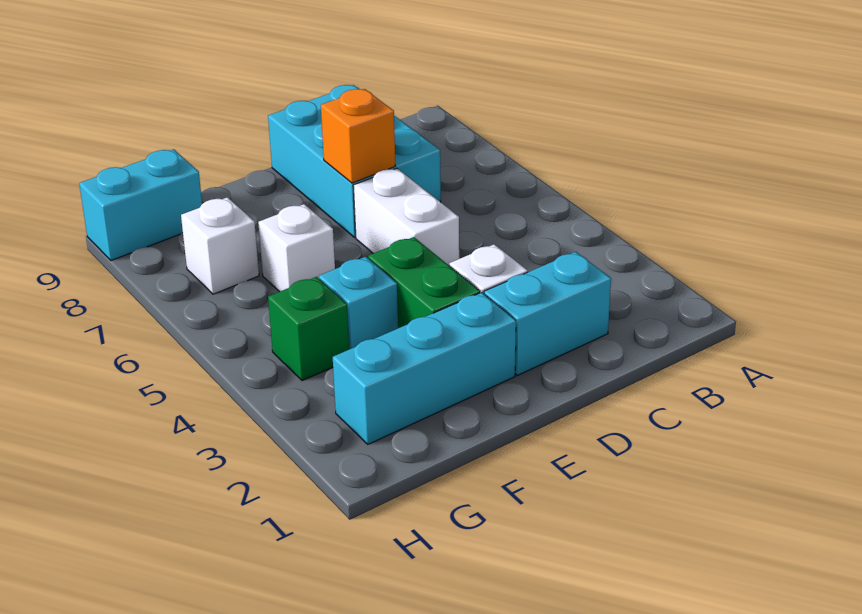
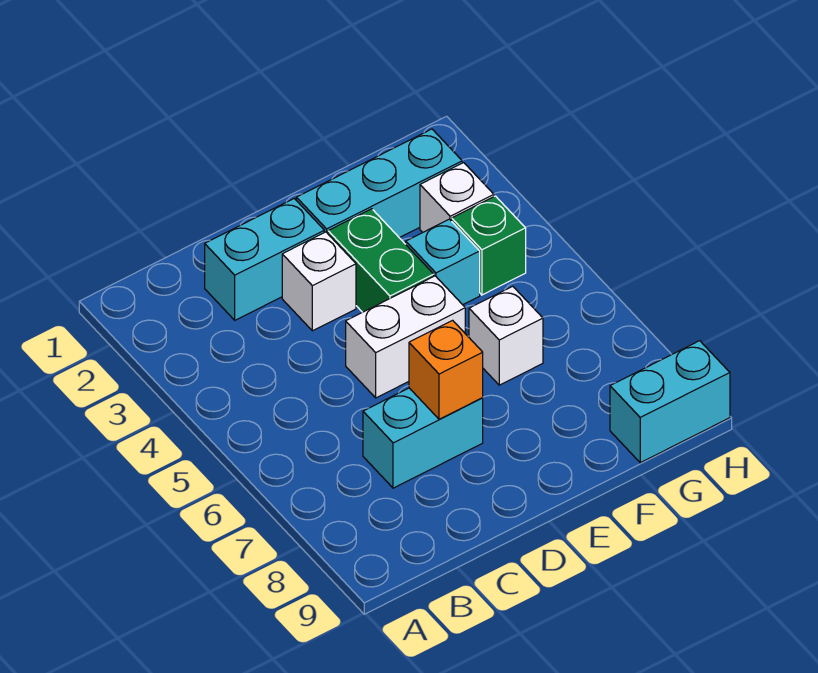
cyan 2x3 brick [268,85,441,238] -> cyan 1x2 brick [363,388,483,488]
white 1x2 brick [353,168,459,265] -> white 1x2 brick turned to [346,276,465,398]
white 1x1 brick [181,197,259,294] -> white 1x1 brick moved to [420,163,494,232]

